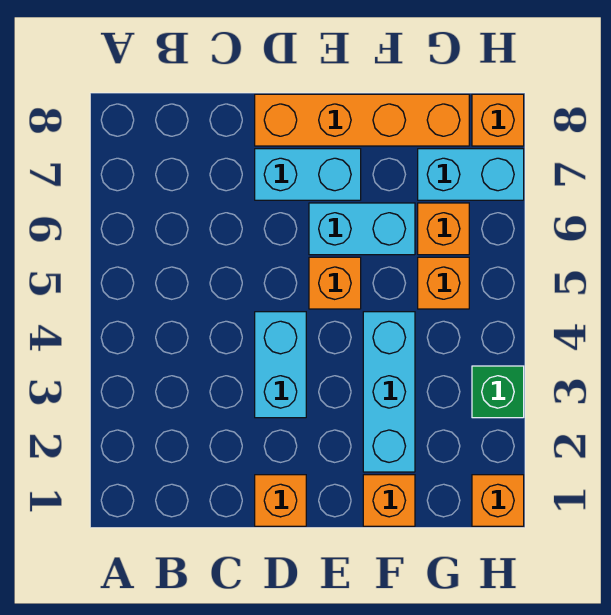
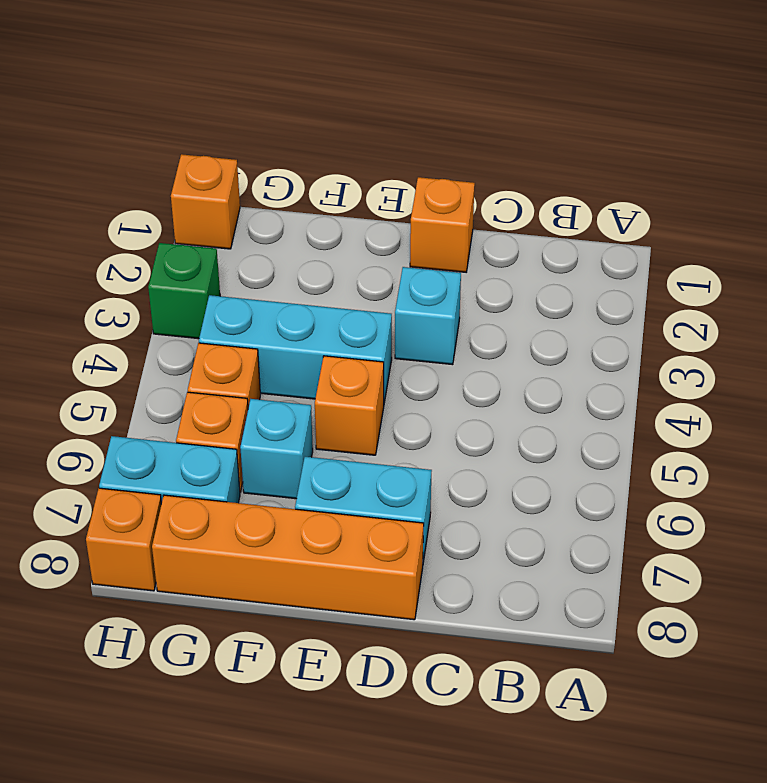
cyan 1x2 brick [255,312,306,418] -> cyan 1x1 brick [395,267,461,365]
cyan 1x2 brick [309,203,415,255] -> cyan 1x1 brick [240,399,313,499]
orange 1x1 brick [363,475,415,526] -> none
cyan 1x3 brick [363,312,415,472] -> cyan 1x3 brick turned to [199,295,392,403]

